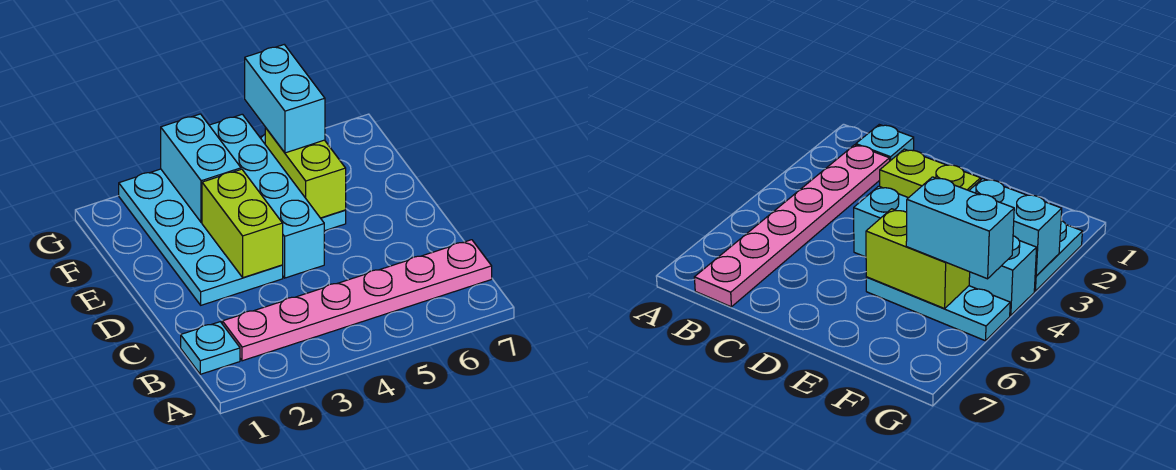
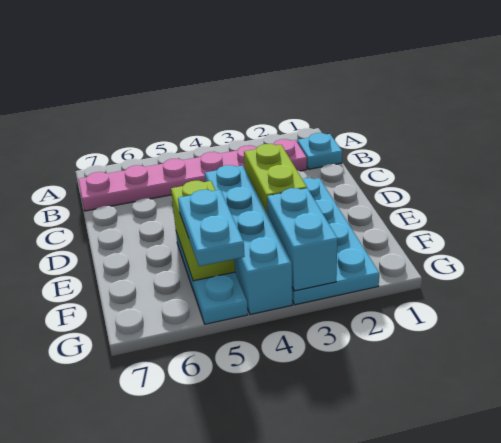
cyan 1x2 brick [245,45,325,153] -> cyan 1x2 plate [178,190,245,266]

